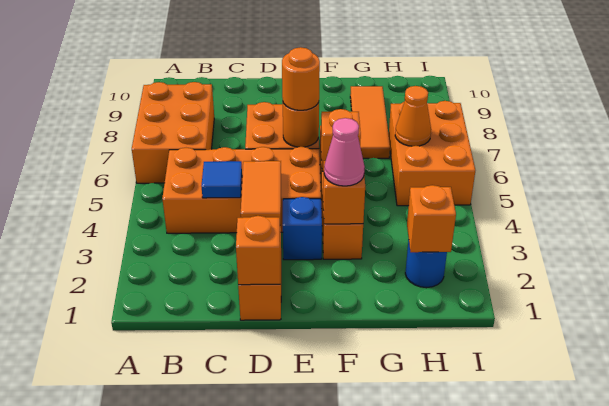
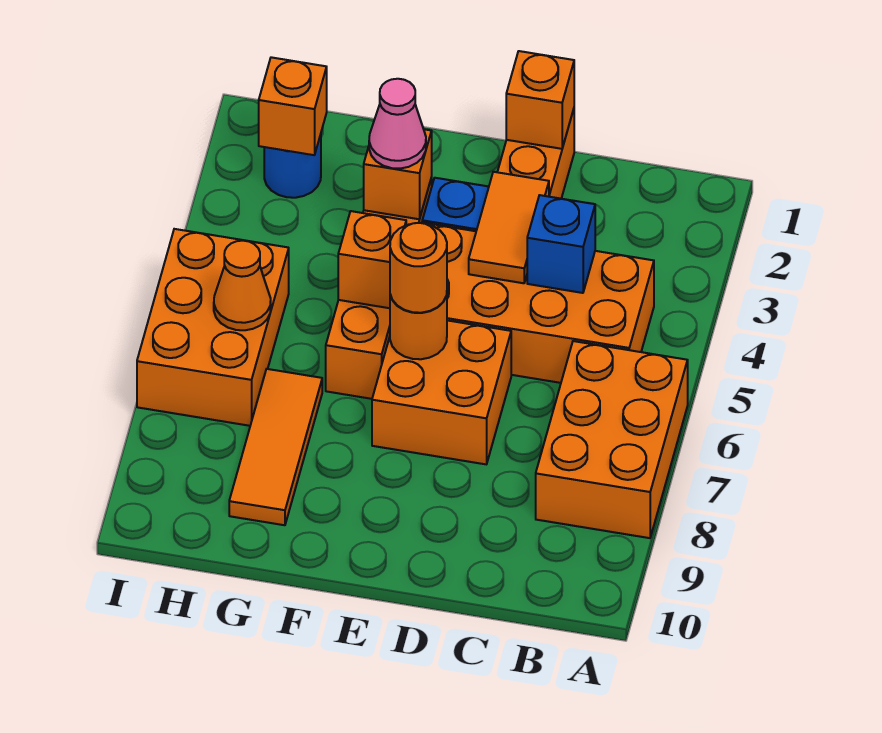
blue 1x1 tile [201,161,242,198] -> blue 1x1 brick [527,195,595,293]

